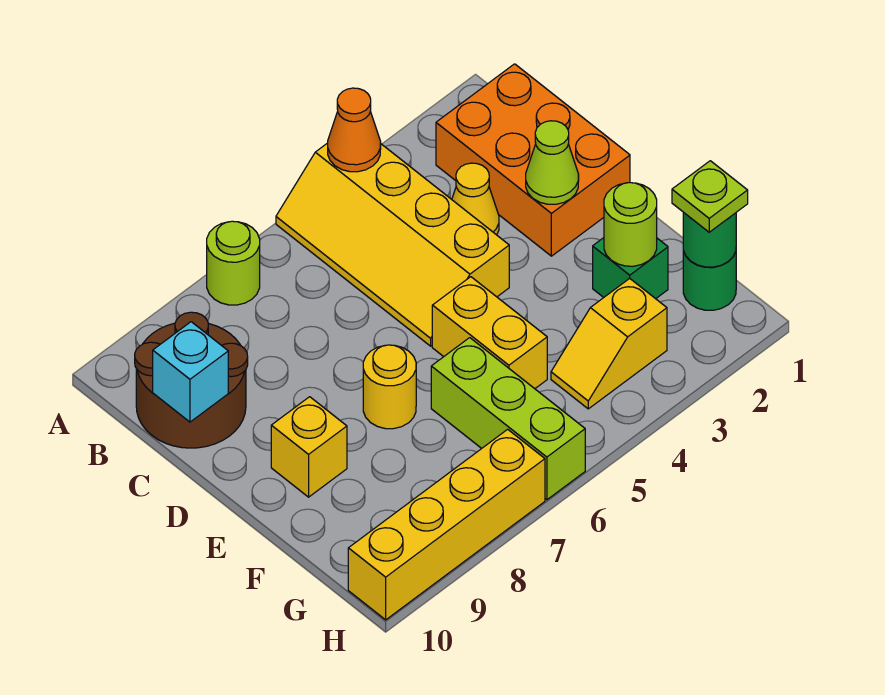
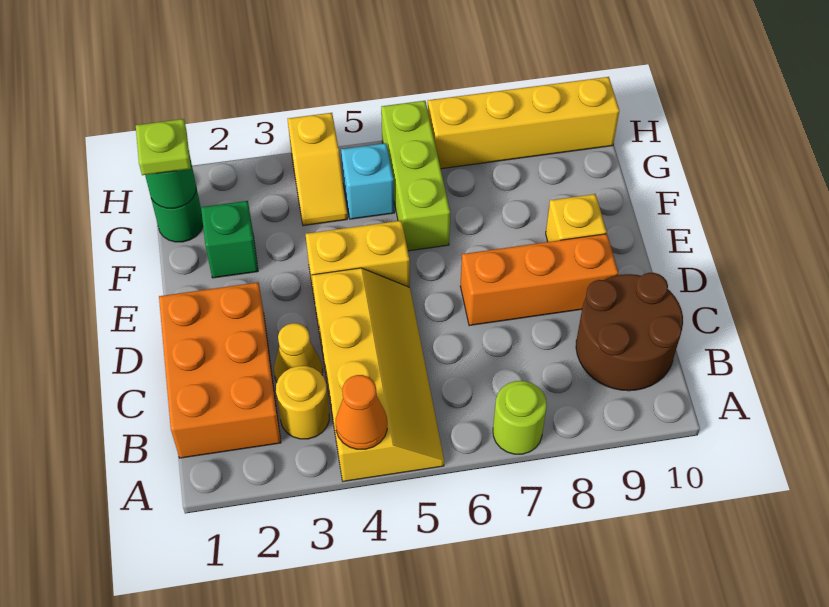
cyan 1x1 brick [153,322,228,422] -> cyan 1x1 brick moved to [341,143,394,219]
lime 1x1 cone [526,121,579,204] -> none
none -> orange 1x3 brick [460,234,618,326]
yellow 1x2 brick [432,277,547,389] -> yellow 1x2 brick turned to [306,221,410,302]
yellow 1x1 round brick [363,345,416,429] -> yellow 1x1 round brick moved to [276,366,329,439]
lime 1x1 round brick [604,183,657,266] -> none
yellow 1x2 slope [551,278,667,409] -> yellow 1x2 slope turned to [288,113,347,226]

